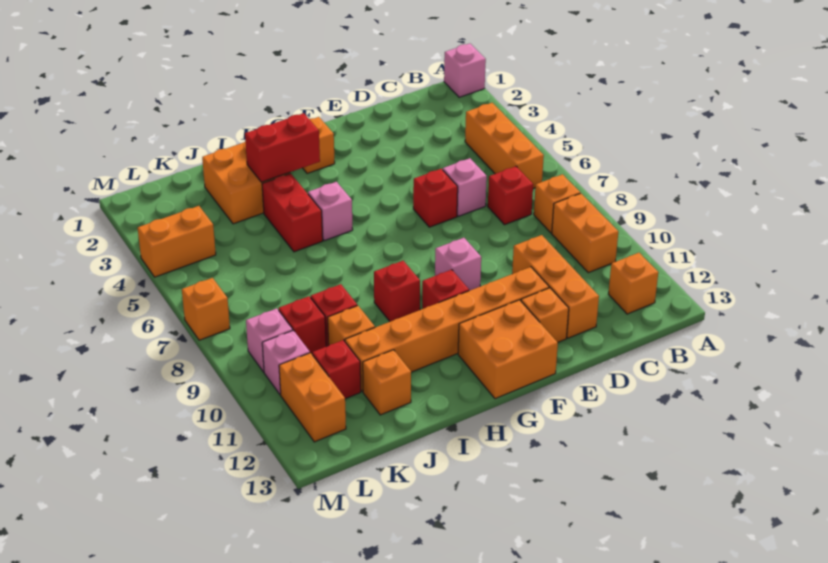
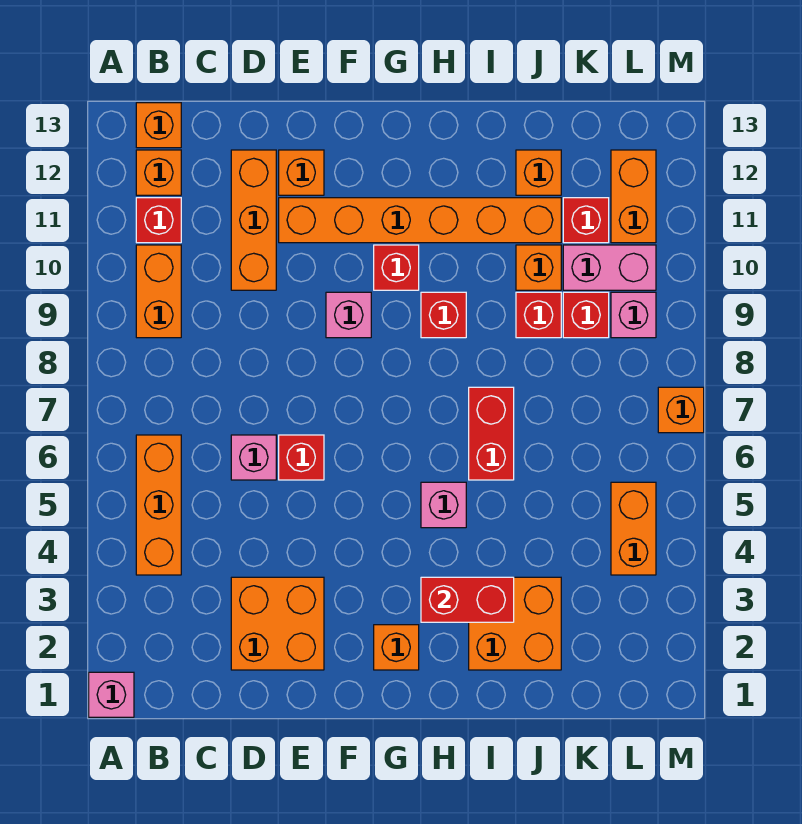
orange 1x1 brick [534,174,580,233] -> orange 1x1 brick moved to [136,103,181,148]
red 1x1 brick [488,166,533,225] -> red 1x1 brick moved to [136,198,181,243]
orange 2x2 brick [458,300,558,399] -> orange 2x2 brick moved to [231,577,324,670]
red 1x2 brick [262,174,323,252] -> red 1x2 brick moved to [469,387,514,480]
orange 1x2 brick [138,206,216,277] -> orange 1x2 brick turned to [611,482,656,575]
pink 1x1 brick [262,330,310,395] -> pink 1x2 brick [563,245,656,290]

